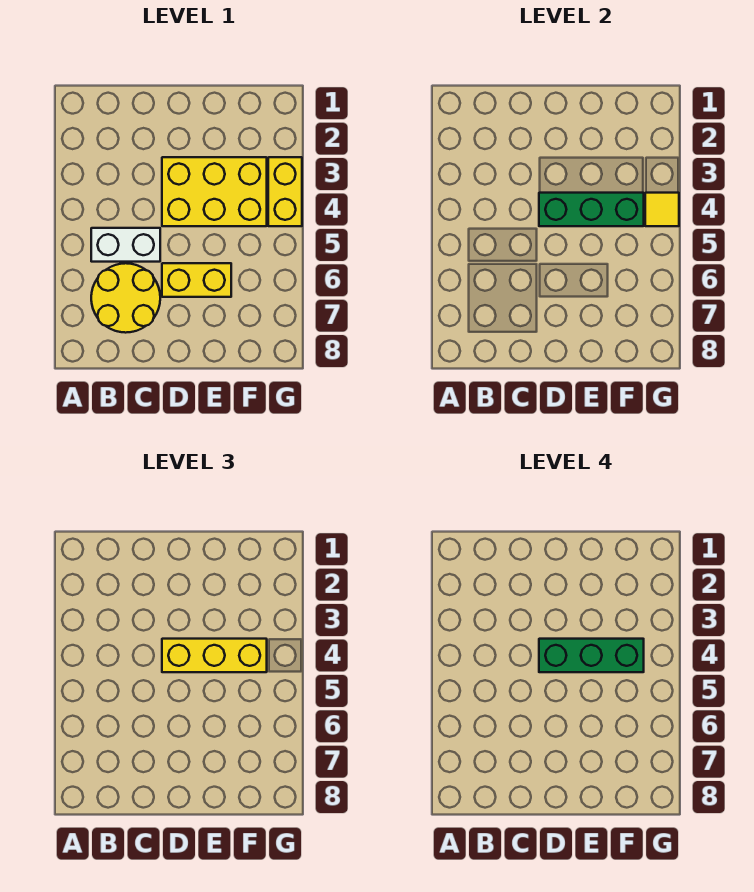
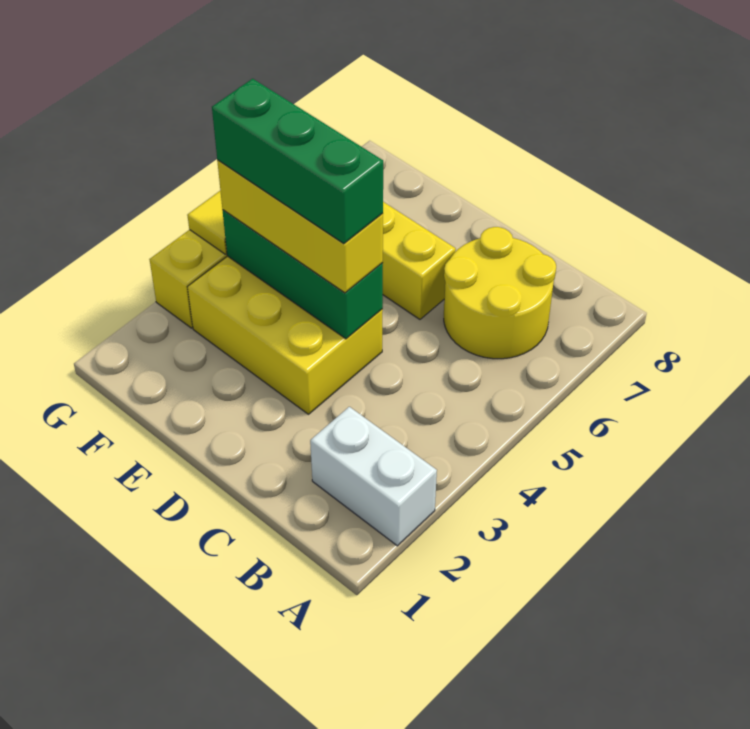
white 1x2 brick [91,228,160,262] -> white 1x2 brick moved to [310,407,437,546]

